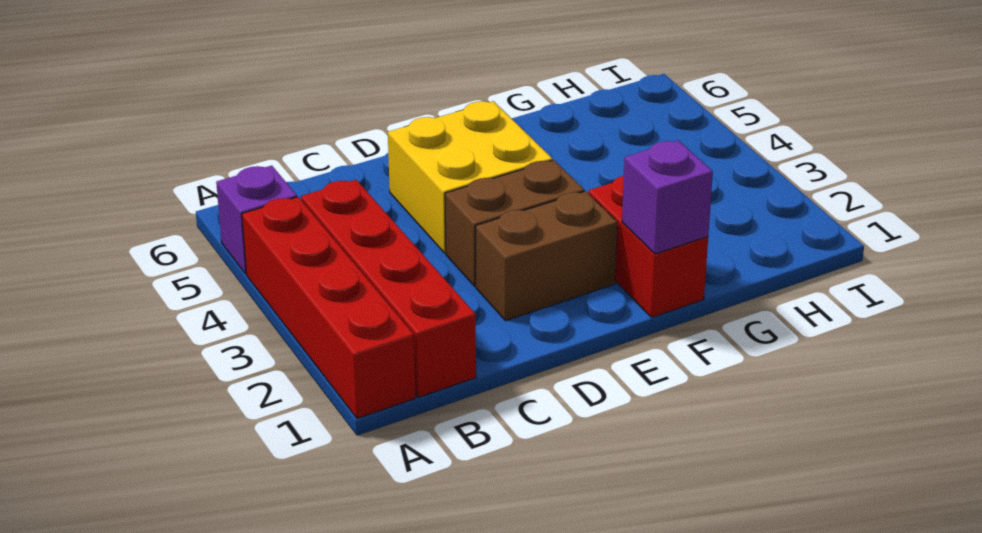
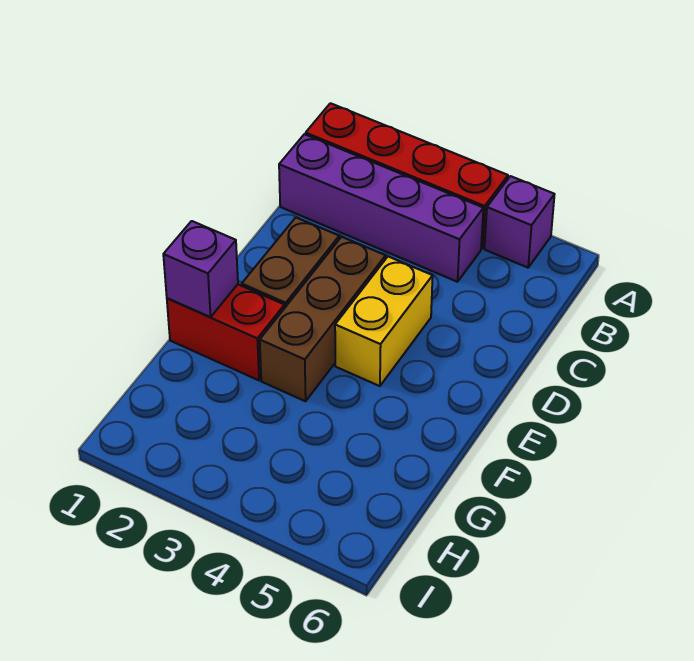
red 1x4 brick [301,180,476,397] -> purple 1x4 brick [279,134,483,282]
brown 1x2 brick [445,160,584,286] -> brown 1x3 brick [260,237,386,401]
yellow 2x2 brick [388,101,552,253] -> yellow 1x2 brick [335,256,433,386]

